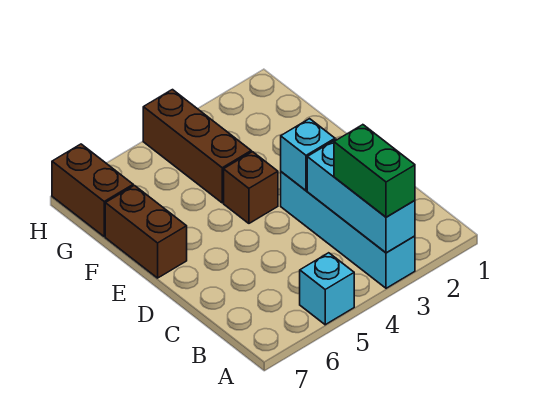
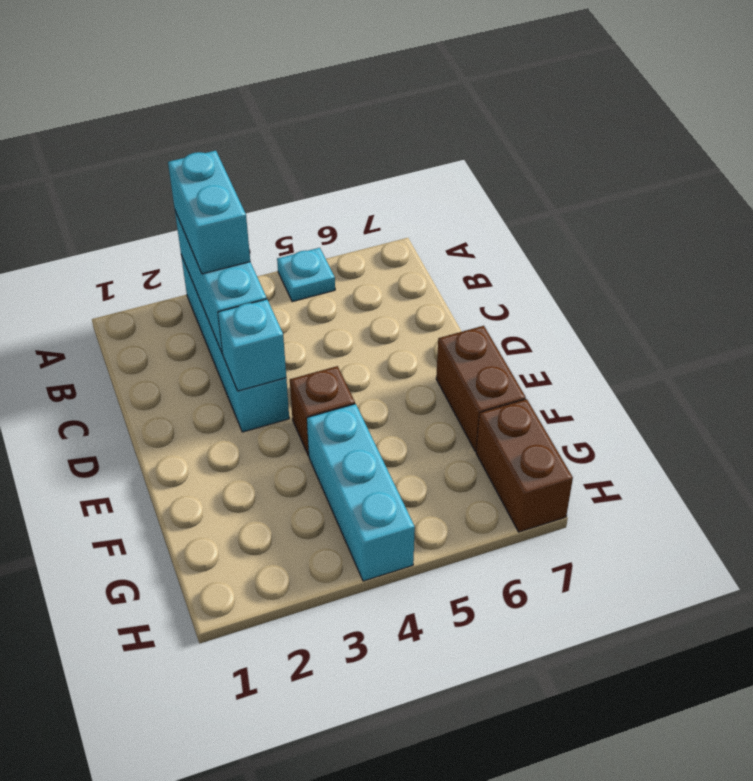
green 1x2 brick [334,125,415,217] -> cyan 1x2 brick [168,151,250,274]
cyan 1x1 brick [300,253,354,325] -> cyan 1x1 plate [277,248,335,302]
brown 1x3 brick [143,90,251,203] -> cyan 1x3 brick [307,404,415,581]

